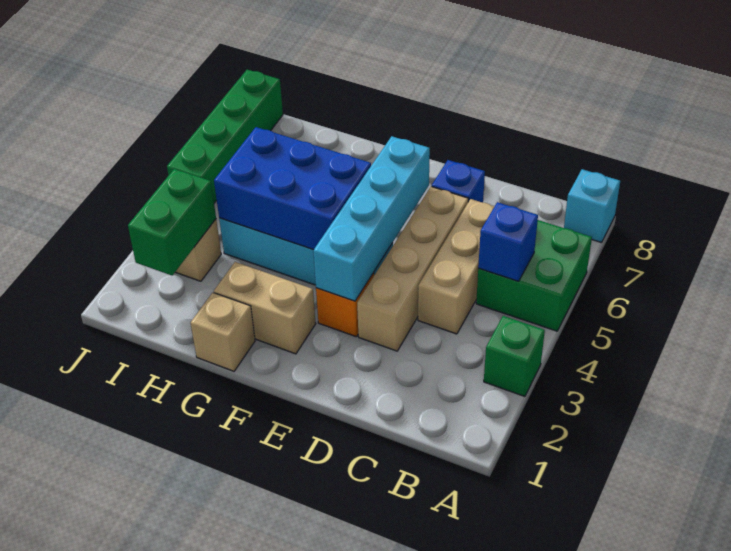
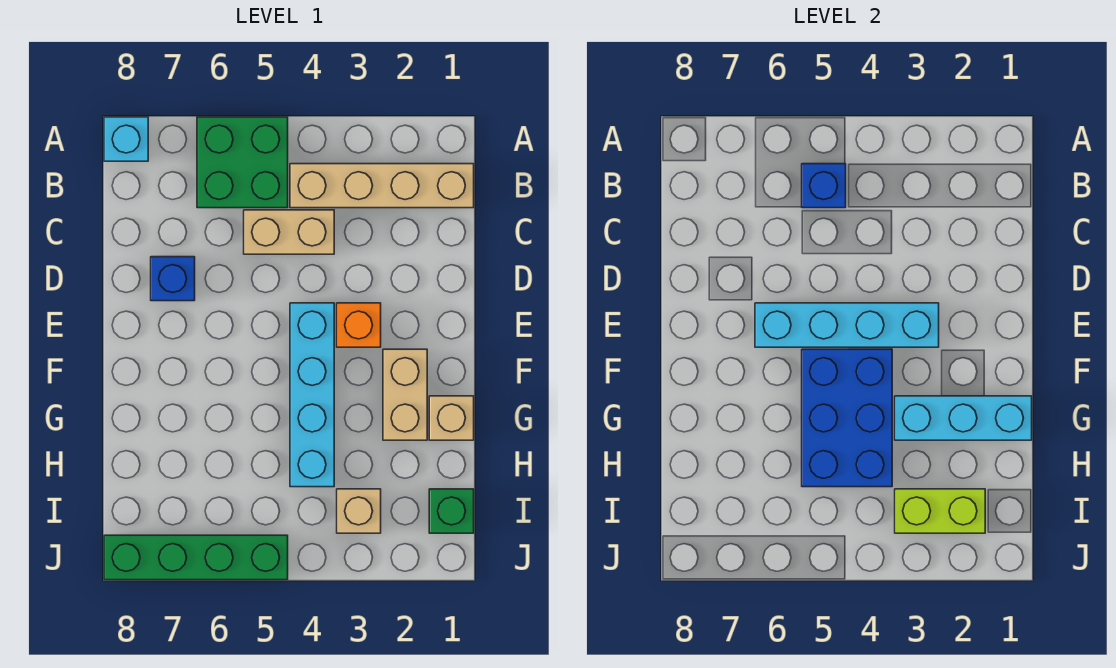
green 1x1 brick [484,316,545,396] -> green 1x1 brick moved to [429,489,474,533]
tan 1x3 brick [418,199,494,334] -> tan 1x2 brick [244,210,334,254]
tan 1x4 brick [357,187,468,351] -> tan 1x4 brick moved to [290,164,474,208]
none -> cyan 1x3 brick [895,396,1032,440]
green 1x2 brick [128,169,216,275] -> lime 1x2 brick [895,489,985,533]

